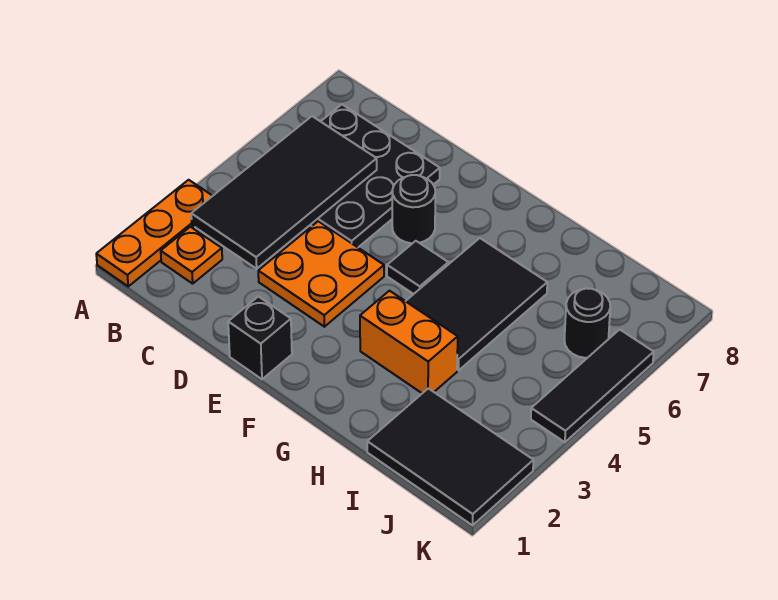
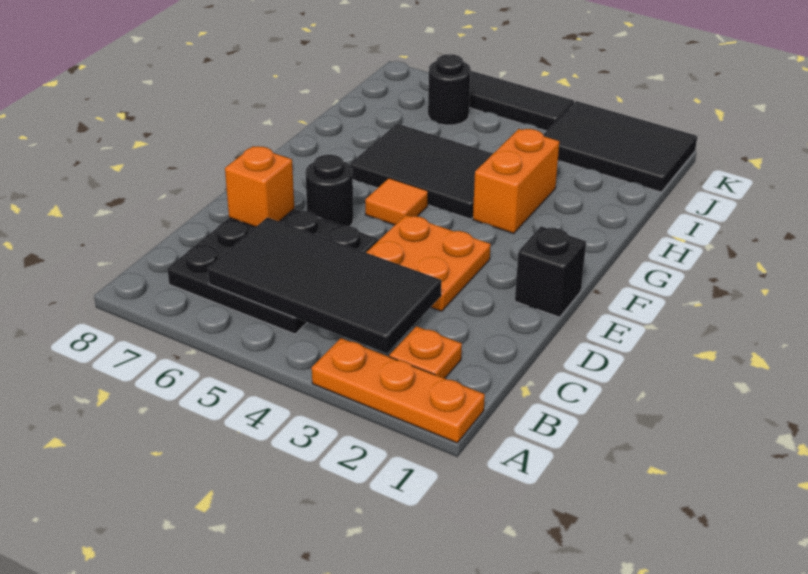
none -> orange 1x1 brick [225,146,294,227]
black 1x1 tile [387,241,448,294] -> orange 1x1 tile [365,178,428,225]
black 2x3 tile [367,388,533,525] -> black 2x3 tile turned to [543,101,697,192]

